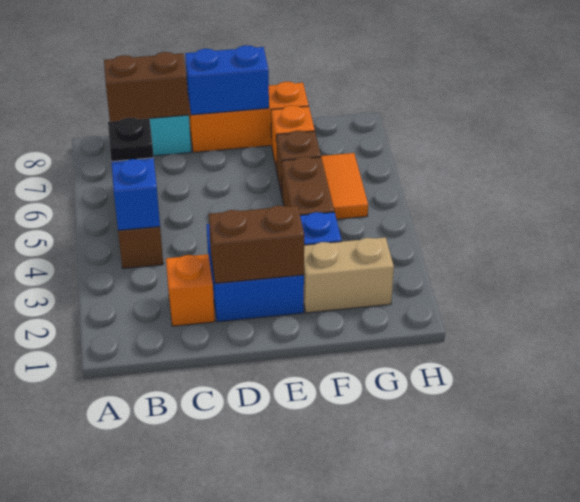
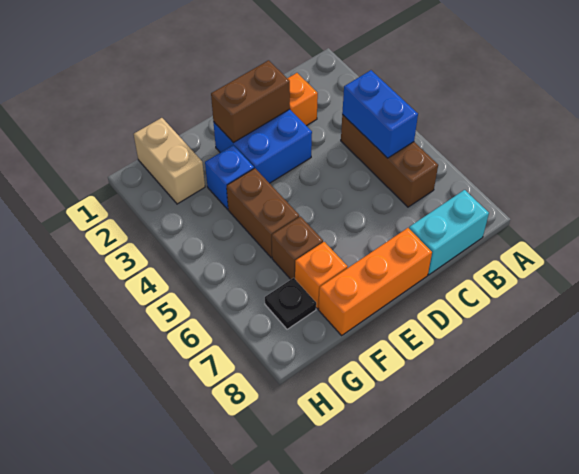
black 1x1 plate [108,118,154,161] -> black 1x1 plate moved to [265,278,316,329]
brown 1x2 brick [104,52,189,122] -> none
blue 1x2 brick [185,45,269,115] -> none
tan 1x2 brick [304,237,394,313] -> tan 1x2 brick turned to [134,118,205,204]
orange 1x2 tile [321,153,368,219] -> none

